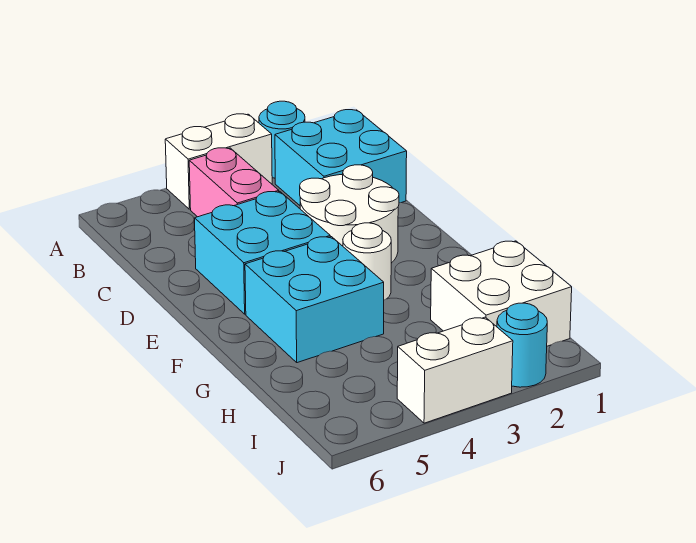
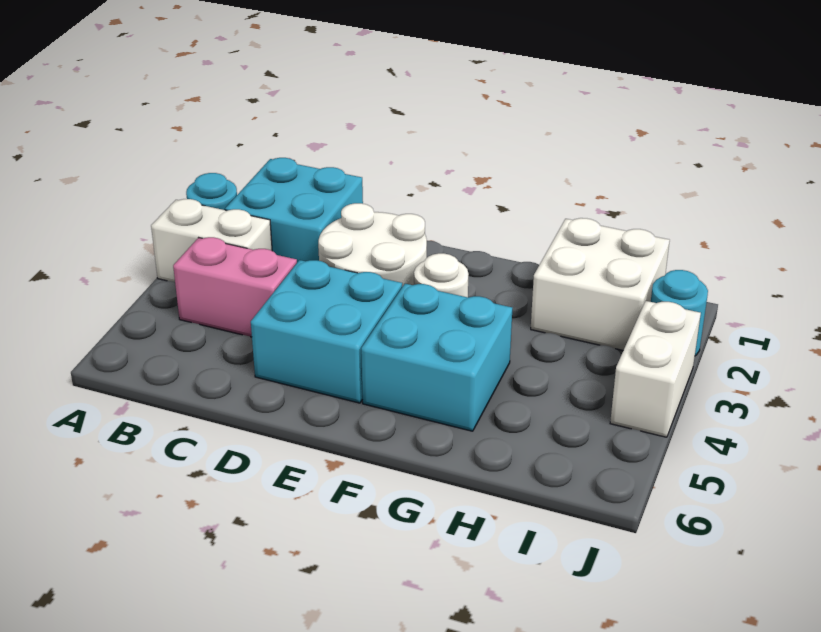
white 1x2 brick [165,114,272,209] -> white 1x2 brick turned to [151,199,272,282]

